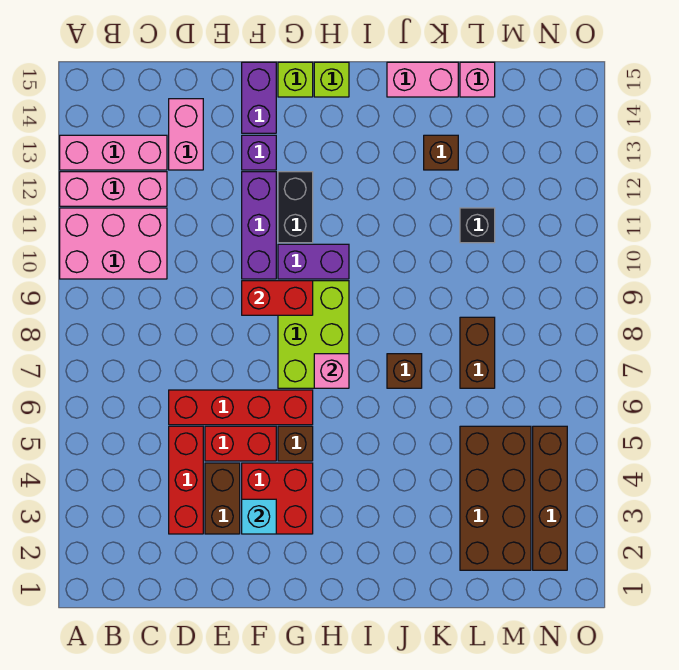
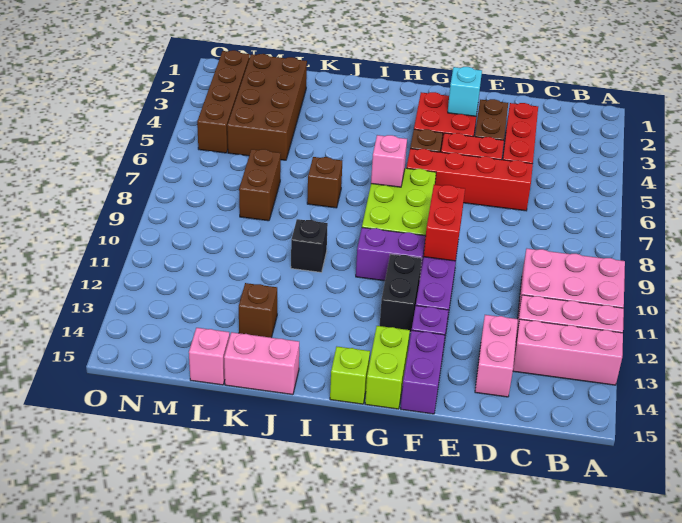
red 1x2 brick [242,281,313,315] -> red 1x2 brick turned to [424,185,465,261]
lime 1x1 brick [278,62,313,97] -> lime 1x2 brick [365,326,410,409]
black 1x1 brick [460,208,495,243] -> black 1x1 brick moved to [291,219,328,272]

